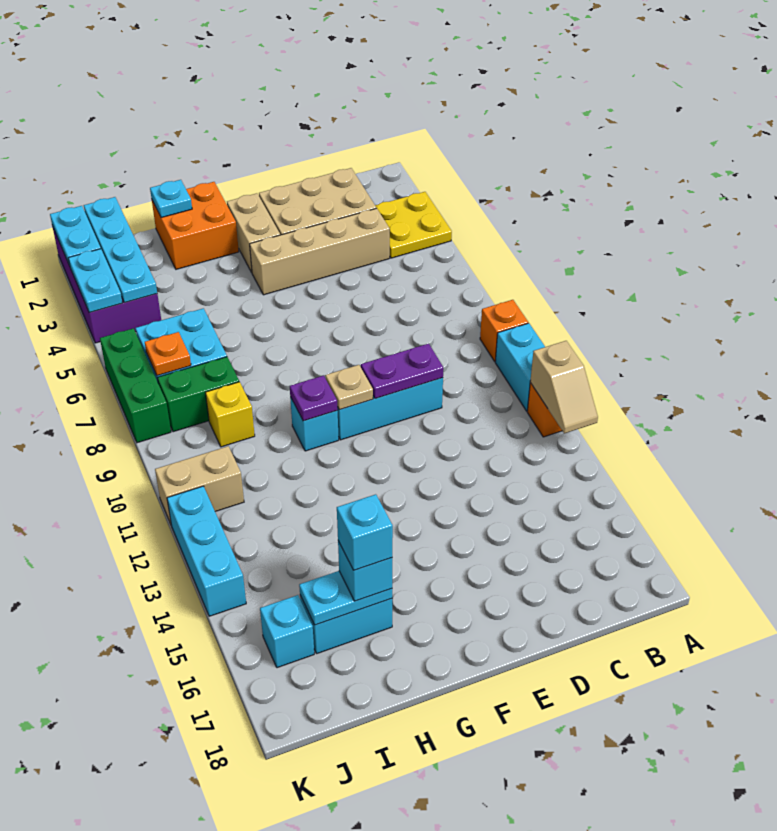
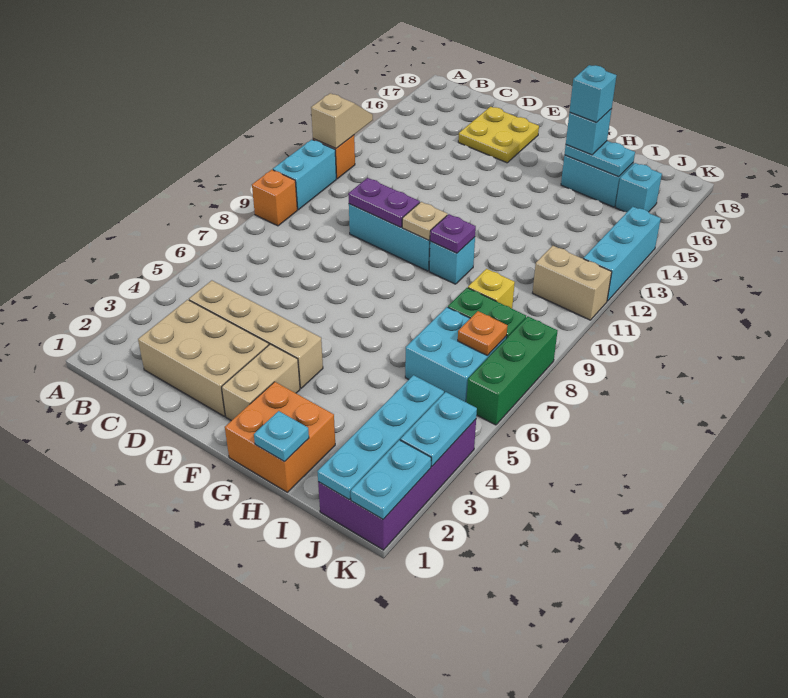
yellow 2x2 plate [375,192,452,258] -> yellow 2x2 plate moved to [458,107,539,163]

